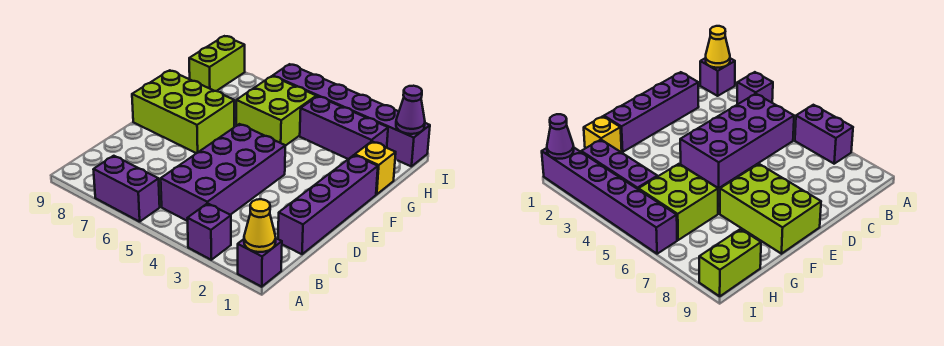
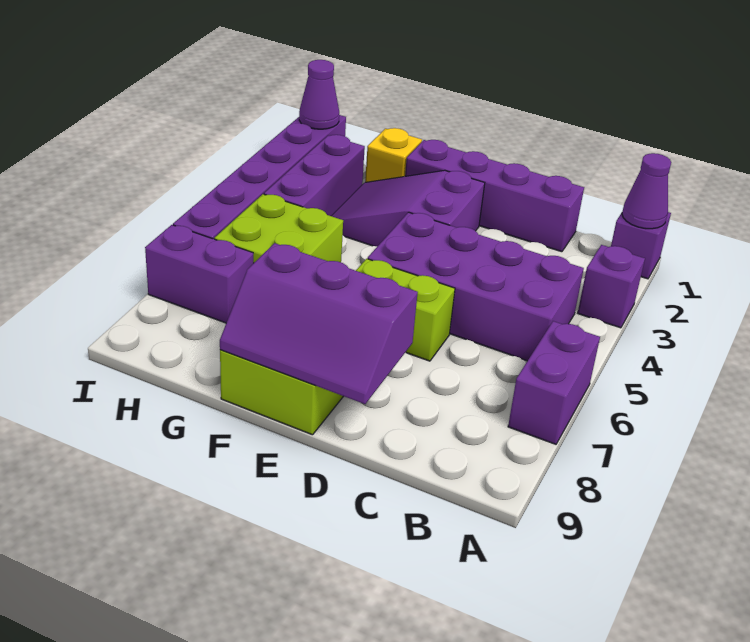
yellow 1x1 cone [244,199,276,252] -> purple 1x1 cone [622,153,671,229]
none -> purple 2x3 slope [220,243,418,404]
none -> purple 2x3 slope [332,171,485,246]
none -> purple 1x2 brick [145,225,253,323]
lime 1x2 brick [189,36,245,91] -> lime 1x2 brick moved to [356,259,455,361]

